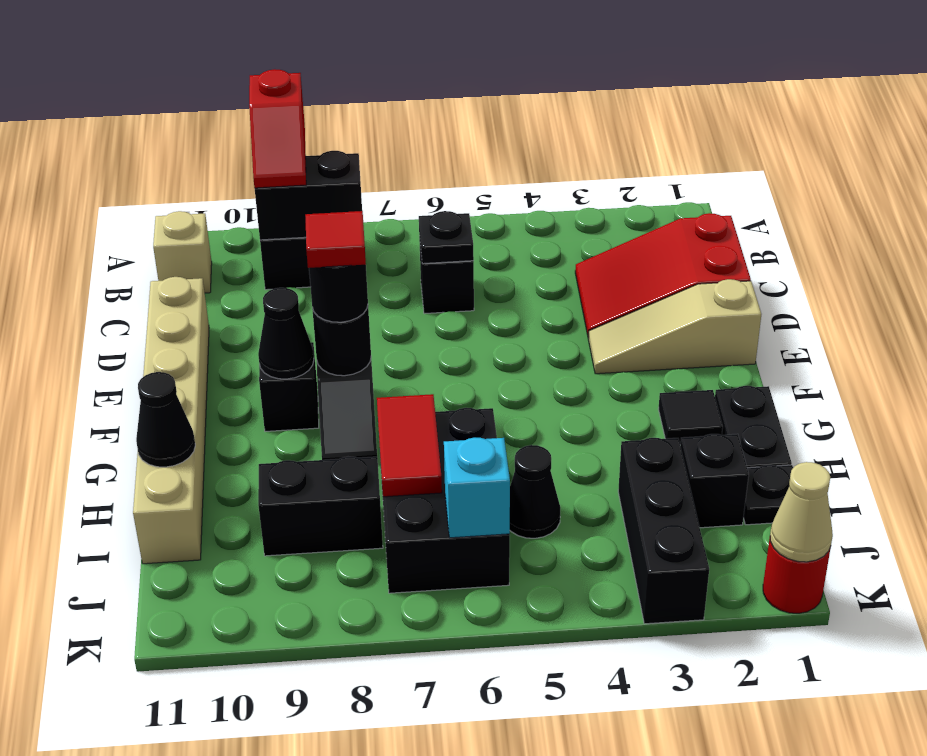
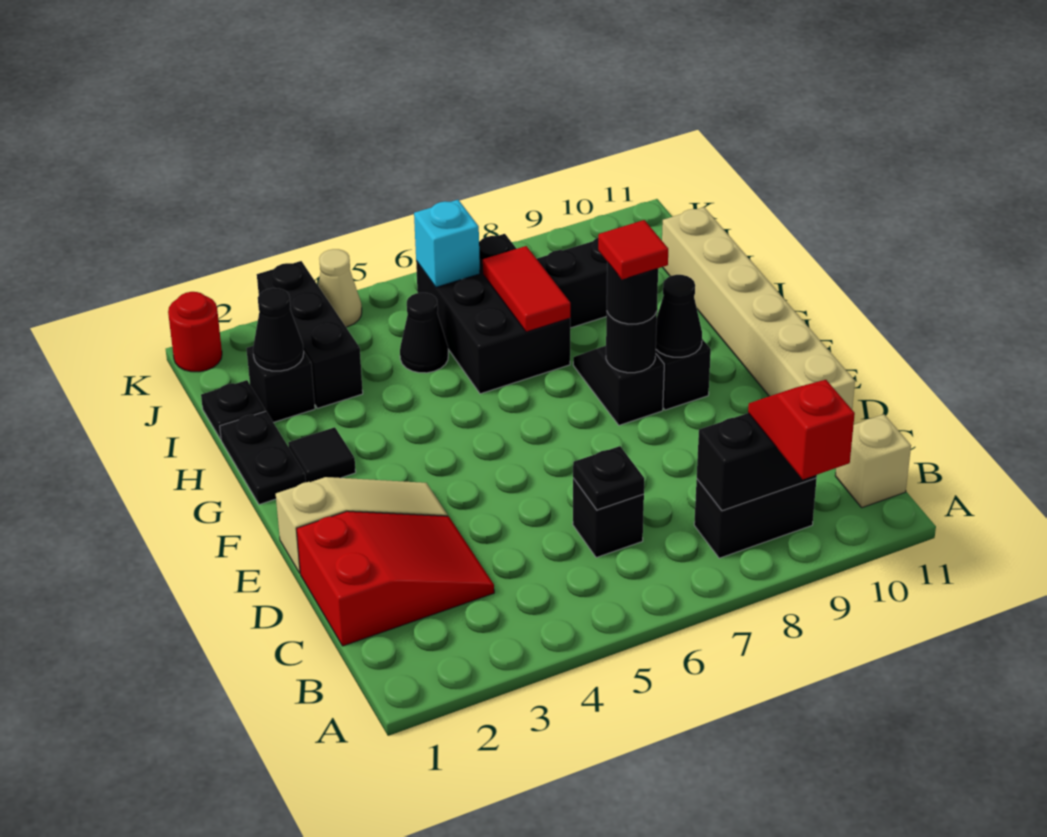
black 1x1 cone [136,372,195,467] -> black 1x1 cone moved to [253,288,304,371]
tan 1x1 cone [770,462,833,562] -> tan 1x1 cone moved to [318,249,362,327]

